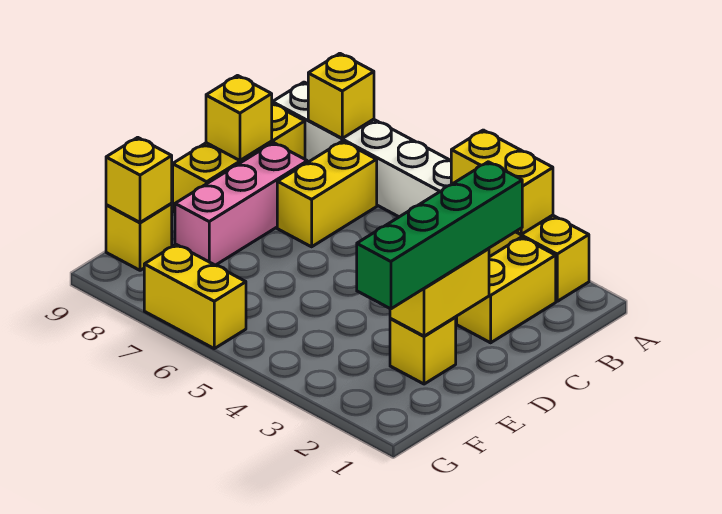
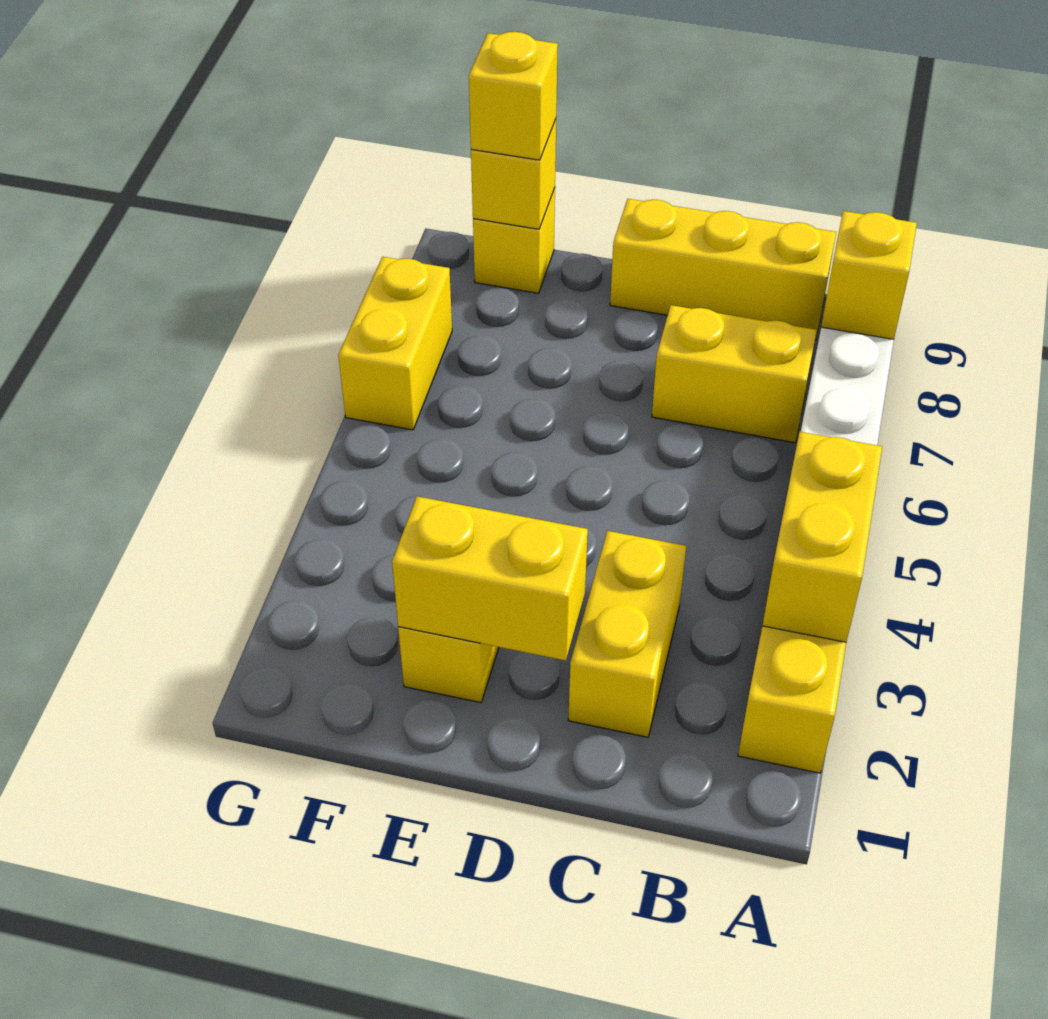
yellow 1x2 brick [457,237,556,343] -> yellow 1x2 brick turned to [568,531,686,737]
green 1x4 brick [357,162,522,309] -> none
pink 1x3 brick [175,143,307,265] -> none
yellow 1x1 brick [206,76,272,160] -> yellow 1x1 brick moved to [469,32,558,160]

